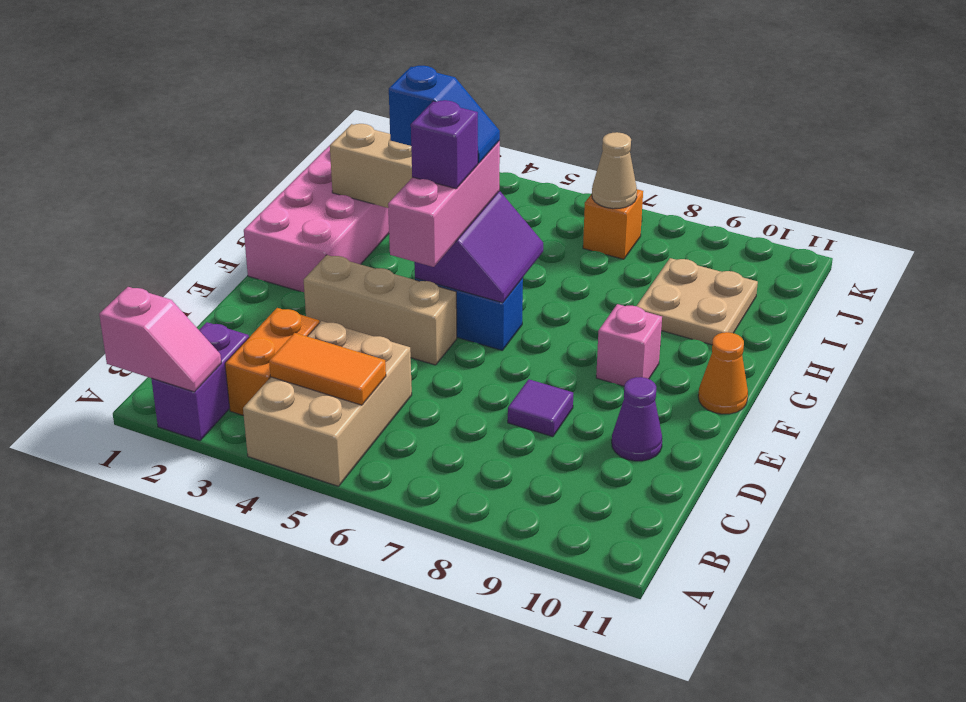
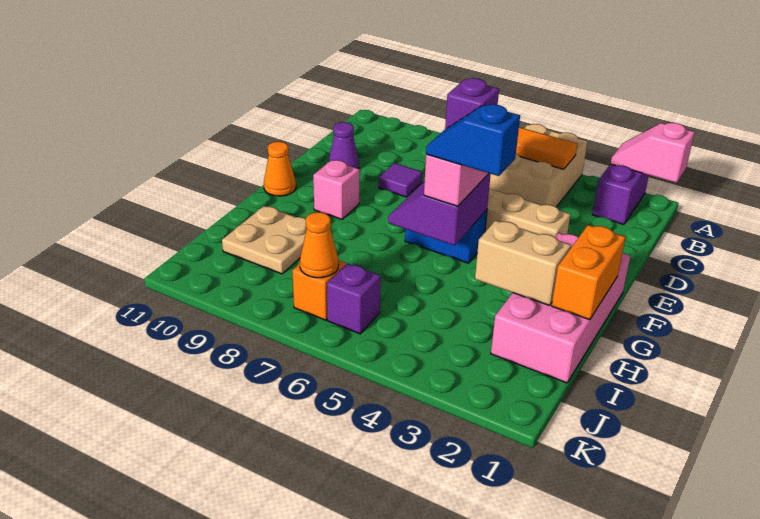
orange 1x2 brick [225,308,319,416] -> orange 1x2 brick moved to [552,225,626,320]
none -> purple 1x1 brick [327,263,381,334]
tan 1x1 cone [592,132,637,209] -> orange 1x1 cone [300,212,338,278]

